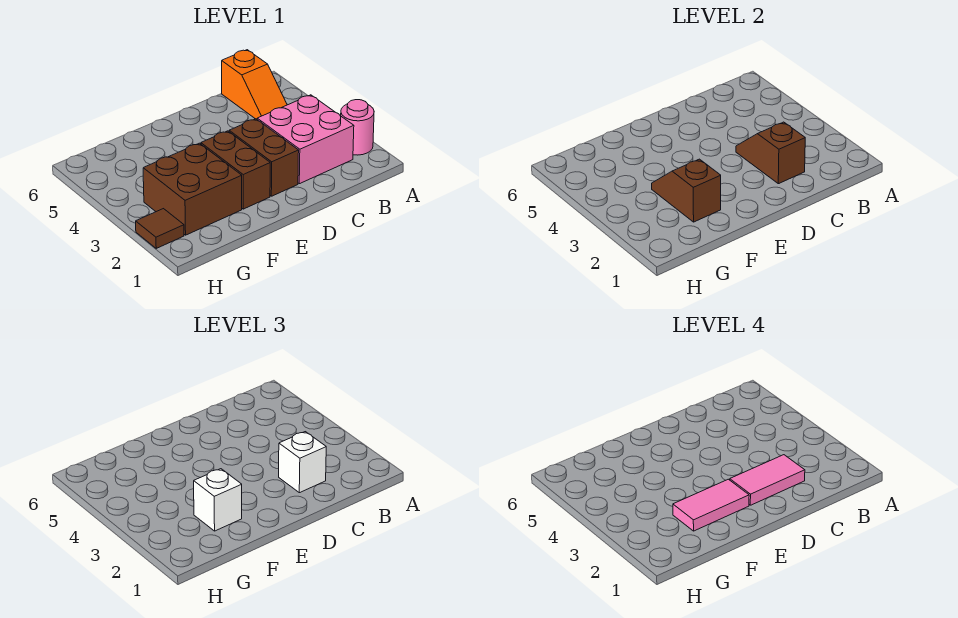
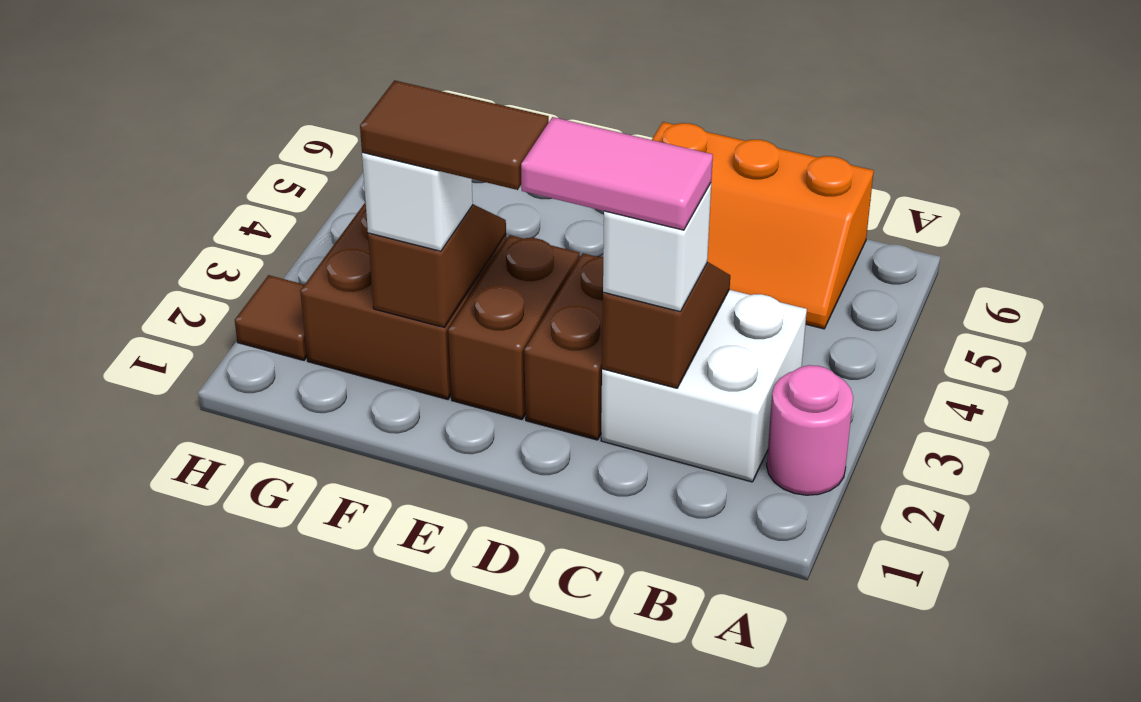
pink 2x2 brick [257,95,354,184] -> white 2x2 brick [601,290,807,482]
orange 1x2 slope [222,50,287,119] -> orange 2x3 slope [652,122,874,329]
pink 1x2 tile [673,479,749,531] -> brown 1x2 tile [360,80,549,190]

